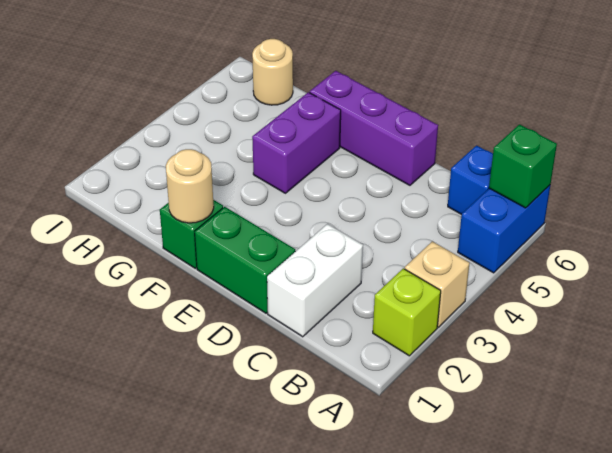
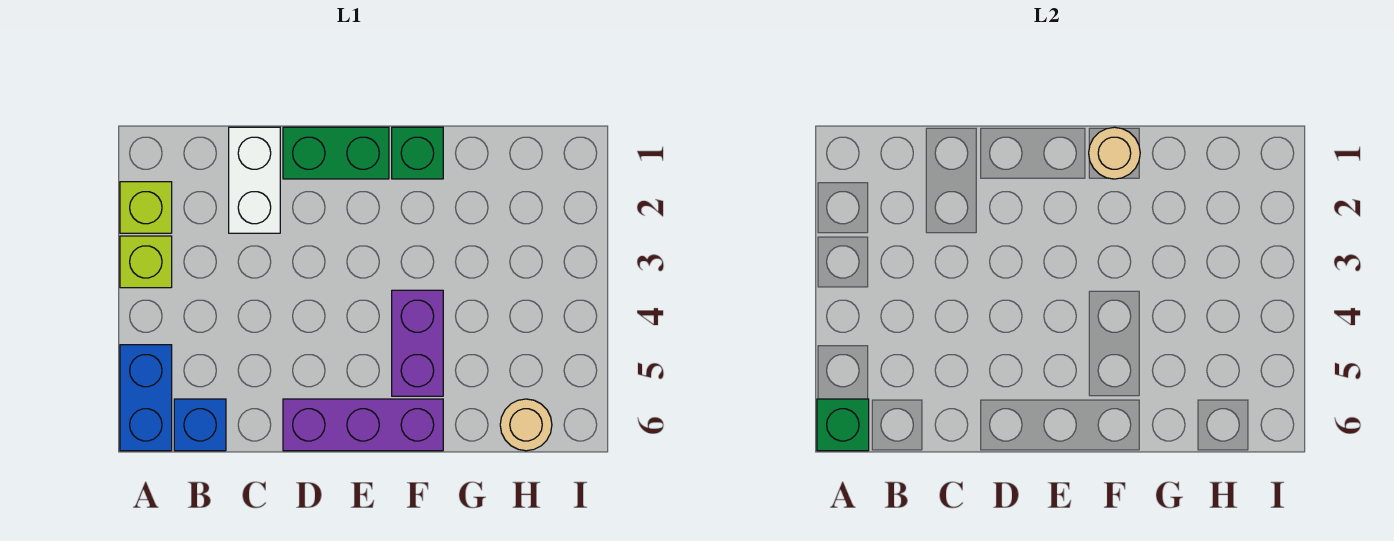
tan 1x1 brick [405,241,470,327] -> lime 1x1 brick [120,236,172,288]

